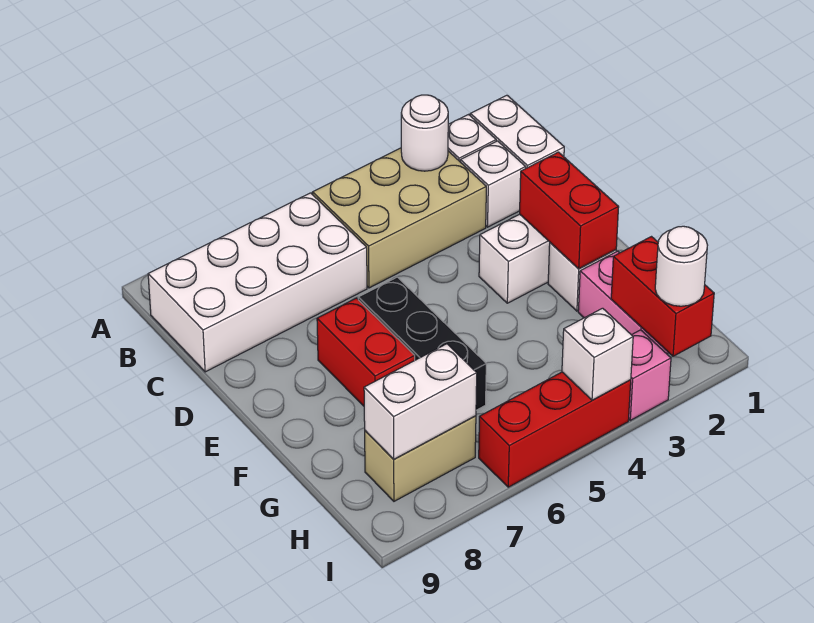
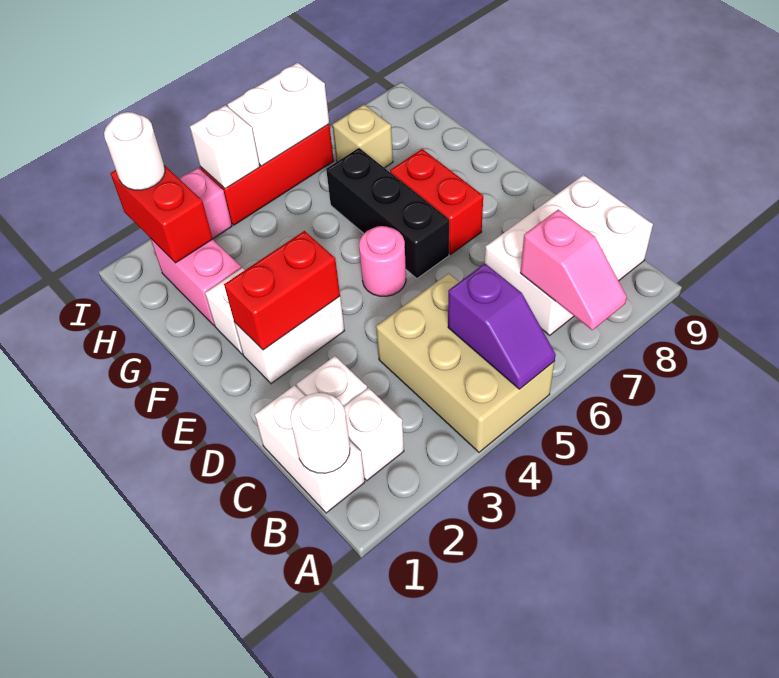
none -> purple 1x2 slope [448,264,556,389]
none -> pink 1x2 slope [520,210,627,330]
tan 2x3 brick [313,148,486,288] -> tan 2x3 brick turned to [376,273,555,452]
white 1x1 round brick [401,95,448,171] -> white 1x1 round brick moved to [290,393,350,473]
white 2x4 brick [148,193,367,372] -> white 2x3 brick [485,175,653,335]
red 1x2 brick [520,152,619,269] -> red 1x2 brick turned to [224,231,340,350]
none -> pink 1x1 round brick [359,226,406,296]
tan 1x2 brick [365,416,476,501] -> tan 1x1 brick [332,105,393,168]
white 1x2 brick [364,344,477,459] -> white 1x2 brick moved to [228,63,329,166]

